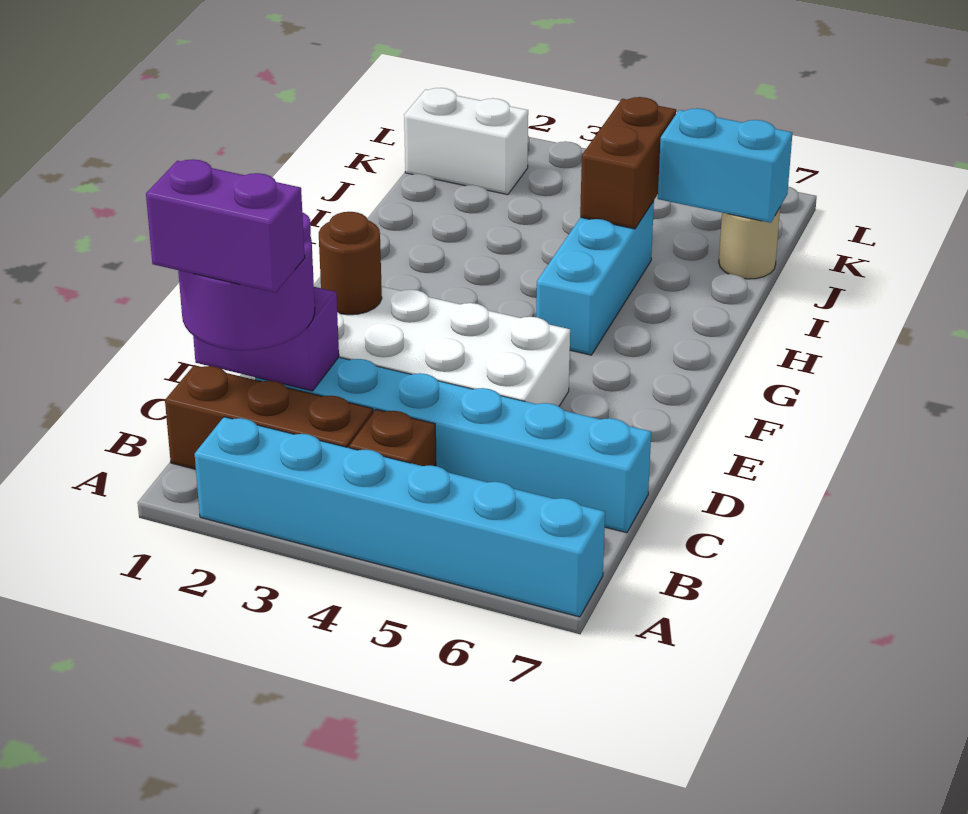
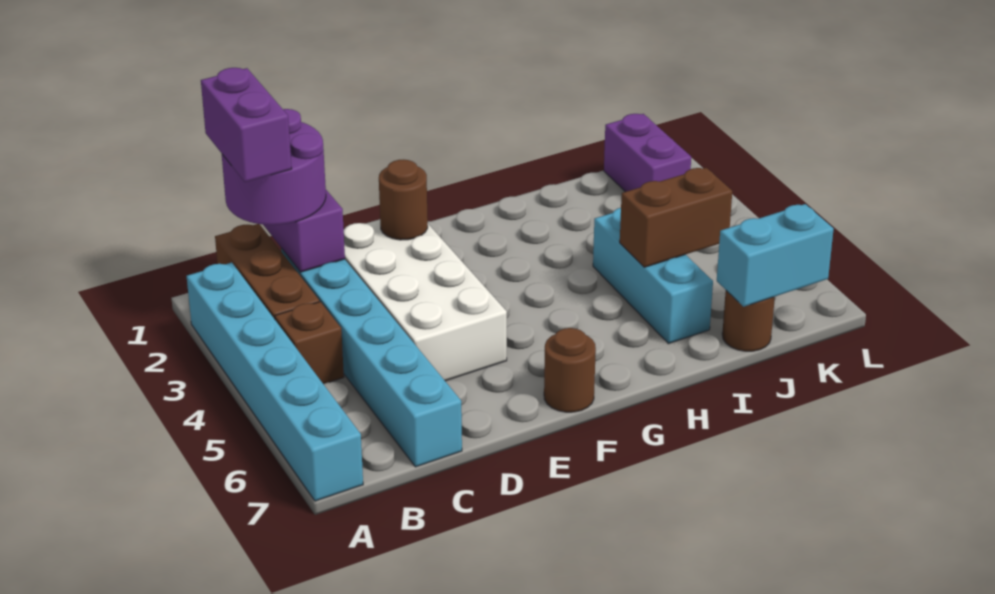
none -> brown 1x1 round brick [544,328,596,412]
cyan 1x3 brick [536,201,654,355] -> cyan 1x3 brick turned to [593,208,713,344]
cyan 1x2 brick [658,108,792,223] -> cyan 1x2 brick turned to [717,204,834,307]
tan 1x1 round brick [719,208,780,279] -> brown 1x1 round brick [722,291,775,351]
white 1x2 brick [404,88,528,195] -> purple 1x2 brick [604,114,691,192]

